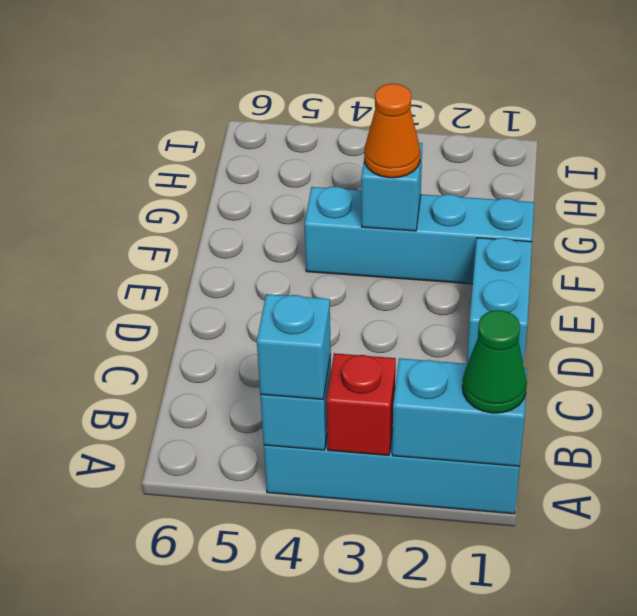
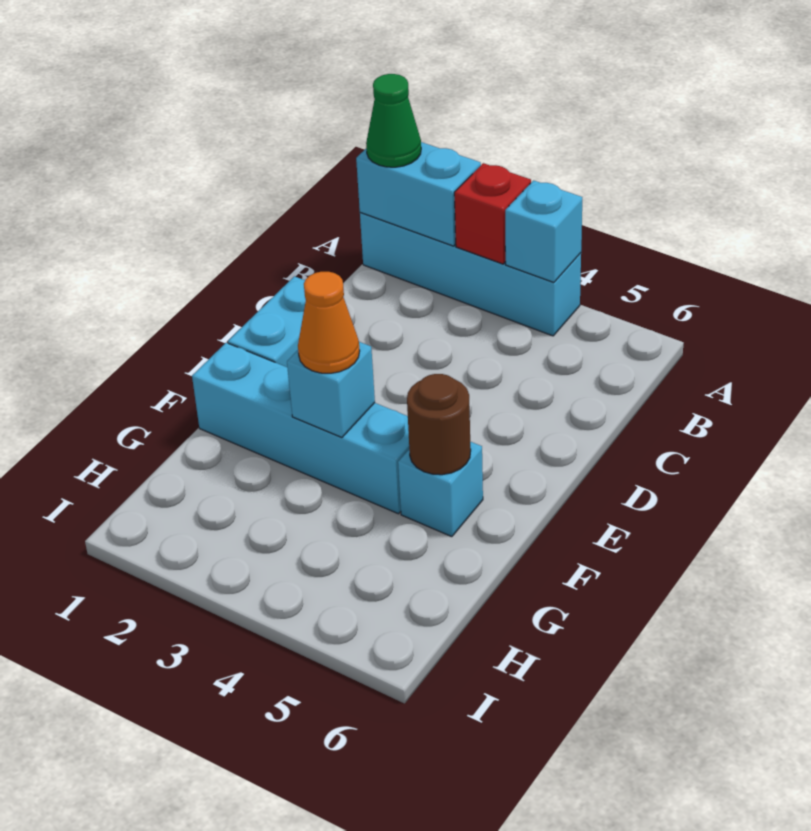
cyan 1x1 brick [257,294,331,399] -> cyan 1x1 brick moved to [398,442,483,537]
none -> brown 1x1 round brick [407,374,471,475]

